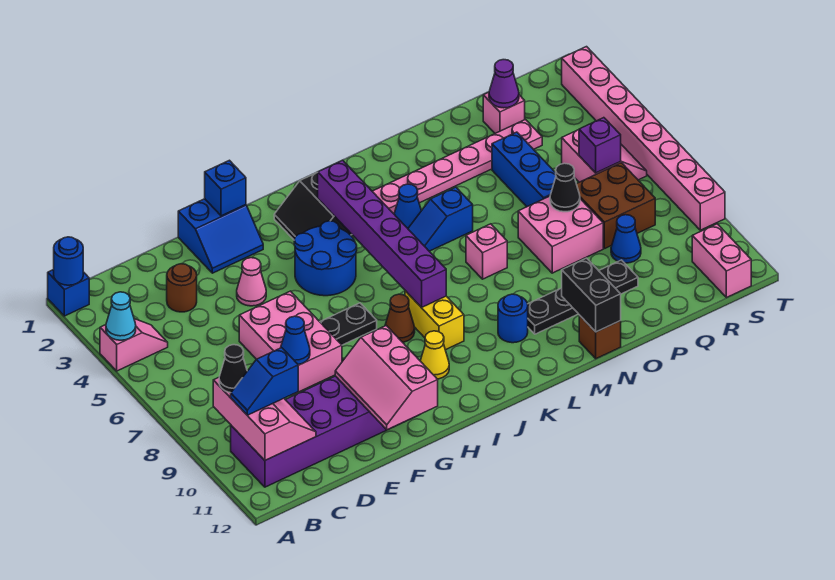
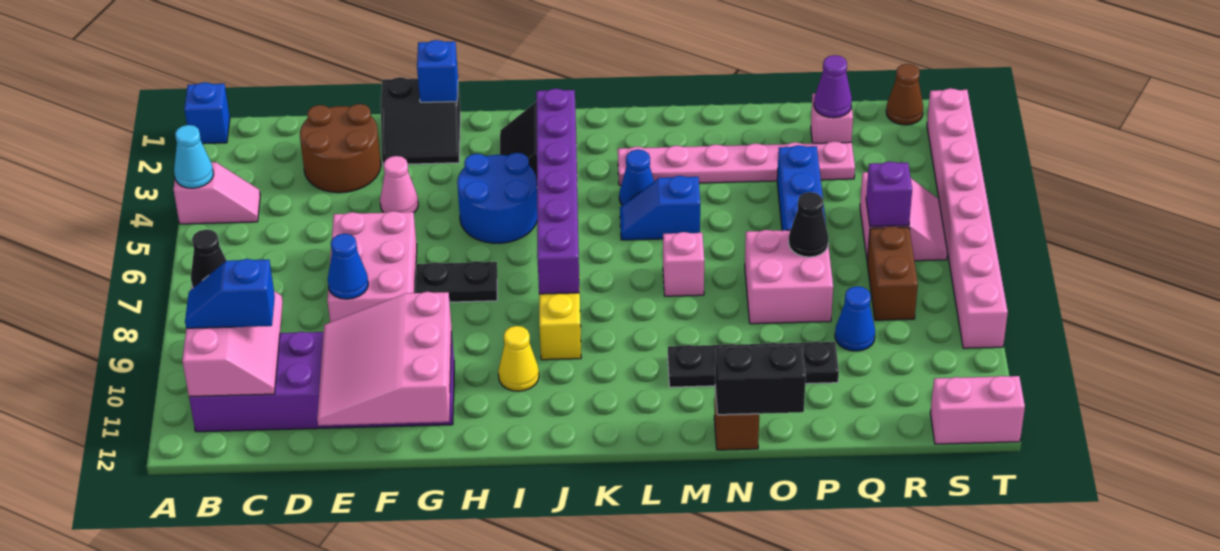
blue 1x1 round brick [54,237,83,285] -> none
brown 1x1 round brick [167,264,197,312] -> brown 2x2 round brick [300,104,381,193]
blue 2x2 slope [178,199,263,273] -> black 2x2 slope [381,77,461,165]
pink 2x3 slope [335,326,438,430] -> pink 3x3 slope [317,292,452,426]
brown 1x1 cone [385,294,415,342] -> brown 1x1 cone moved to [886,64,923,125]
blue 1x1 round brick [498,294,528,343] -> none
black 1x2 brick [562,258,621,332] -> black 1x2 brick turned to [715,345,806,415]
brown 2x2 brick [577,163,655,249] -> brown 1x2 brick [867,226,918,320]
pink 1x2 brick [692,224,751,298] -> pink 1x2 brick turned to [930,376,1025,444]

